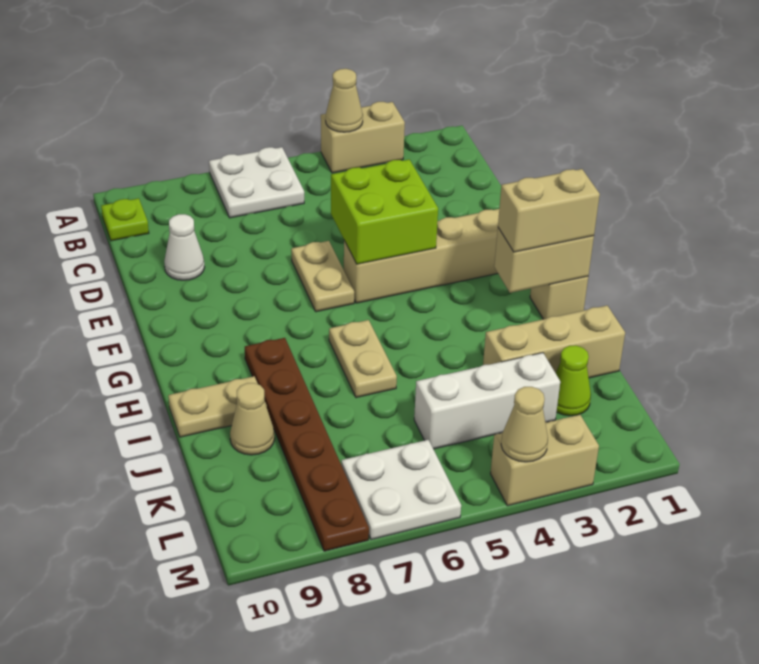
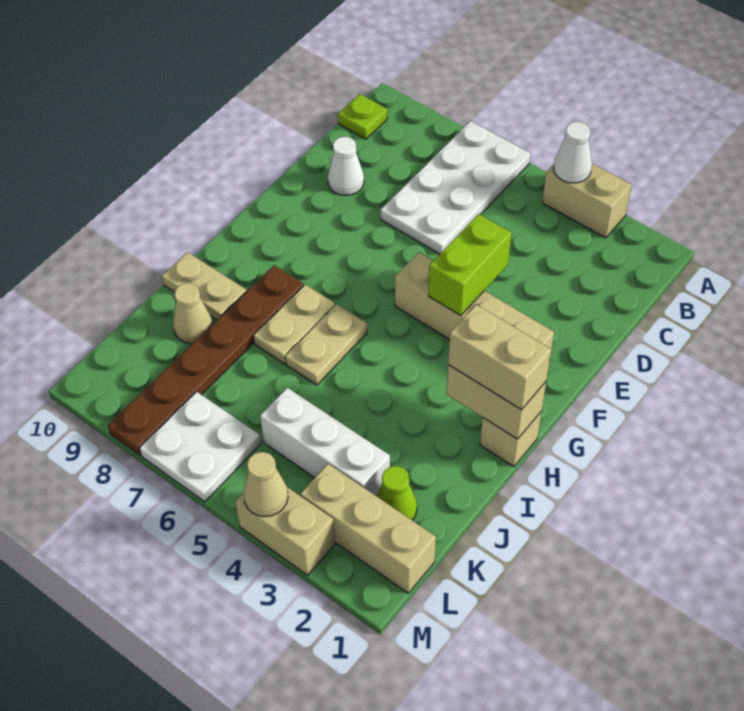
tan 1x1 cone [326,69,363,132] -> white 1x1 cone [554,122,592,183]
white 2x2 plate [209,147,304,218] -> white 2x4 plate [381,121,531,254]
lime 2x2 brick [331,159,438,264] -> lime 1x2 brick [429,214,512,316]
tan 1x2 plate [291,241,354,312] -> tan 1x2 plate moved to [254,285,335,364]
tan 1x3 brick [483,306,625,378] -> tan 1x3 brick moved to [300,464,436,593]

